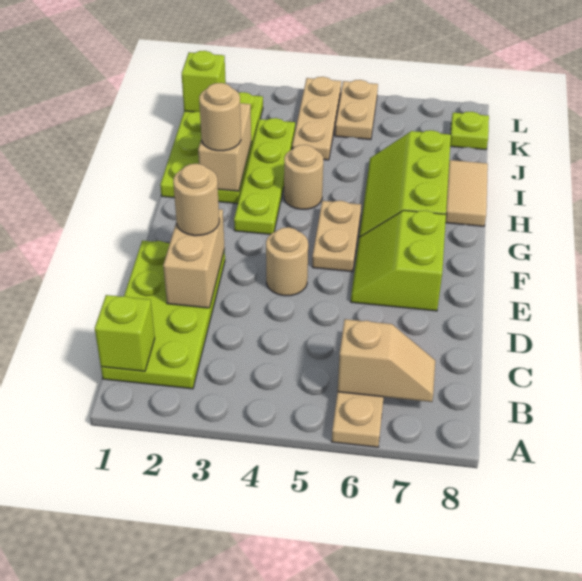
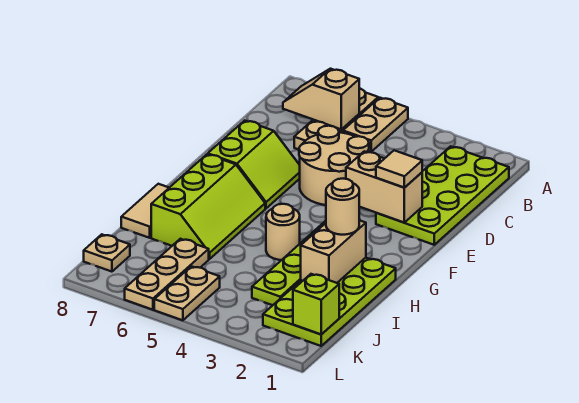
lime 1x1 brick [95,295,155,371] -> none
tan 1x2 brick [163,209,225,308] -> tan 1x2 brick turned to [346,151,422,222]
tan 1x1 round brick [173,164,219,236] -> tan 1x1 tile [376,150,422,188]
tan 1x1 round brick [266,227,308,296] -> tan 2x2 round brick [299,126,369,205]
tan 1x2 plate [312,201,361,272] -> tan 1x2 plate moved to [343,98,408,152]
tan 1x3 plate [292,77,341,160] -> tan 1x3 plate moved to [125,239,209,310]
lime 1x1 plate [450,112,489,150] -> tan 1x1 plate [84,234,130,272]

